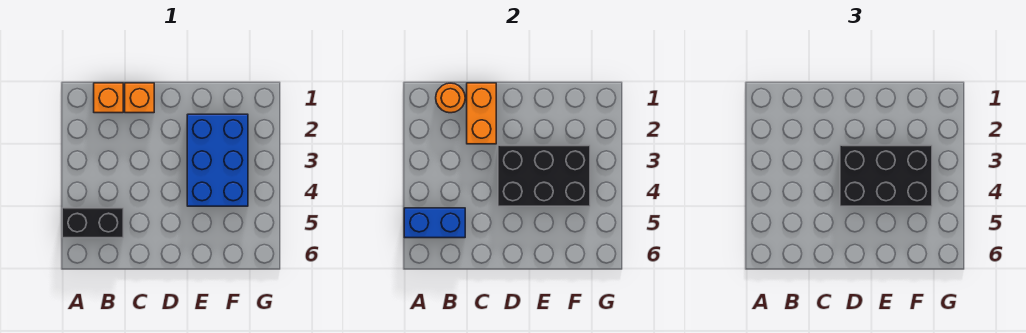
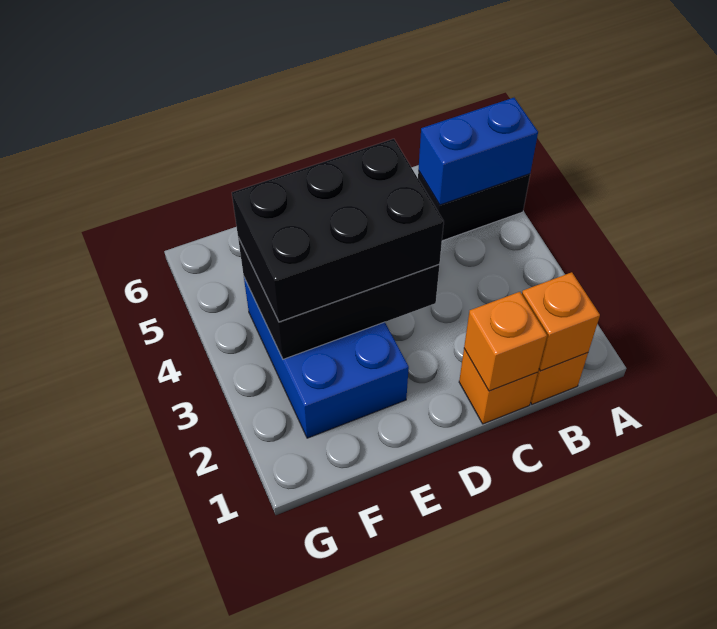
orange 1x1 round brick [436,83,465,113] -> orange 1x1 brick [522,272,600,371]
orange 1x2 brick [467,83,496,144] -> orange 1x1 brick [464,292,547,391]

